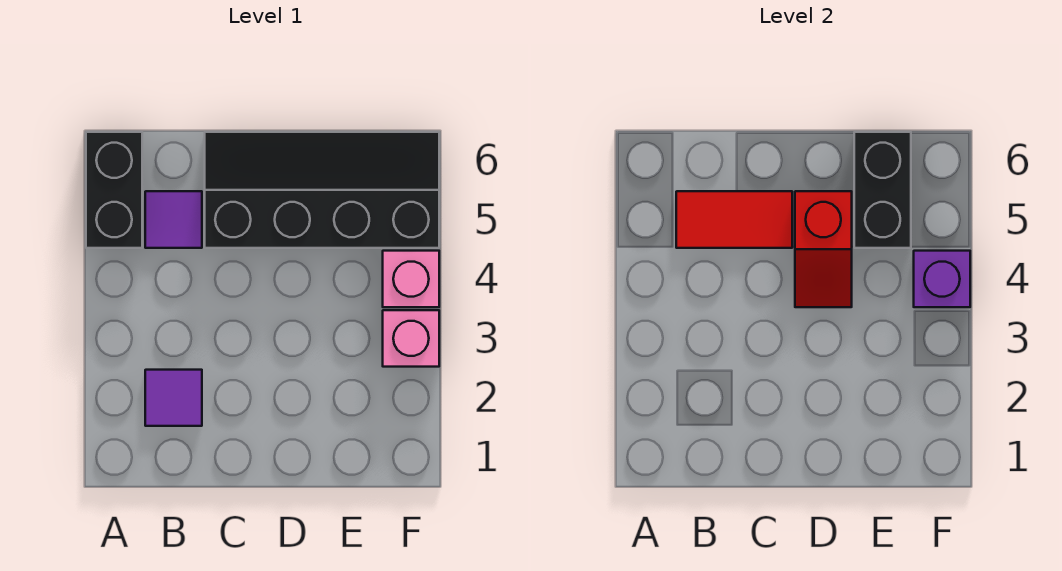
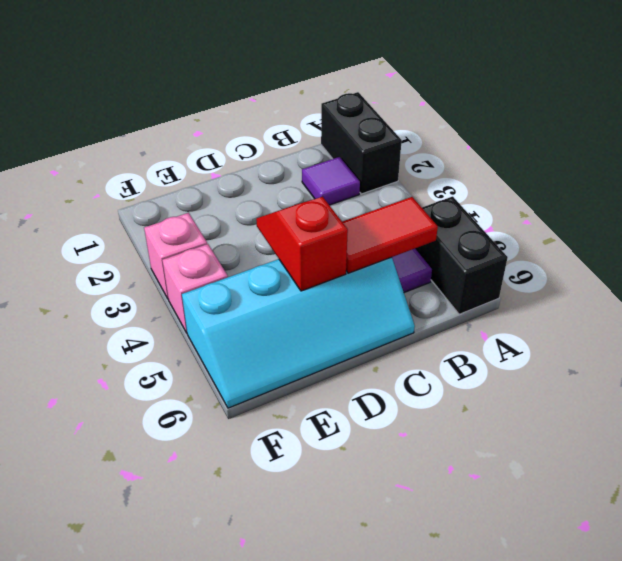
black 2x4 slope [205,132,439,248] -> cyan 2x4 slope [182,257,415,408]
black 1x2 brick [854,132,911,248] -> black 1x2 brick moved to [321,92,402,194]
purple 1x1 brick [914,251,970,307] -> none

